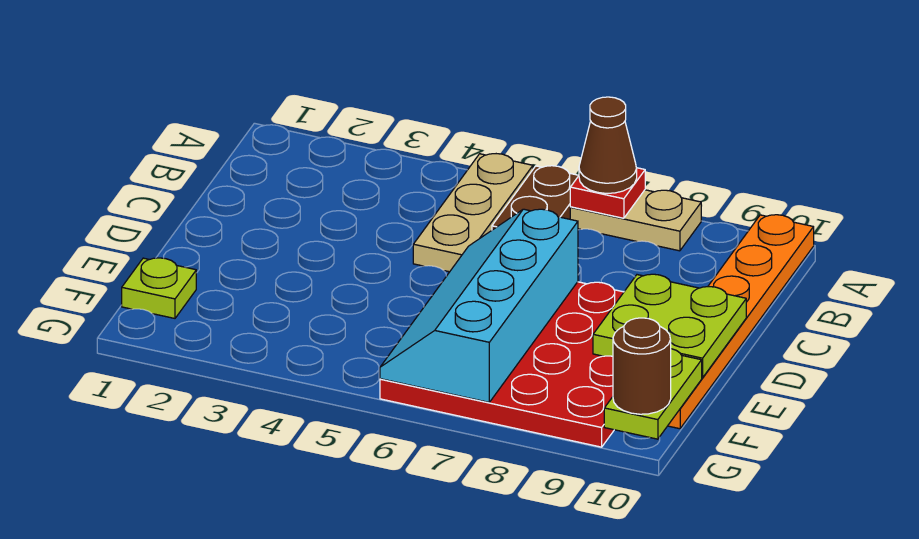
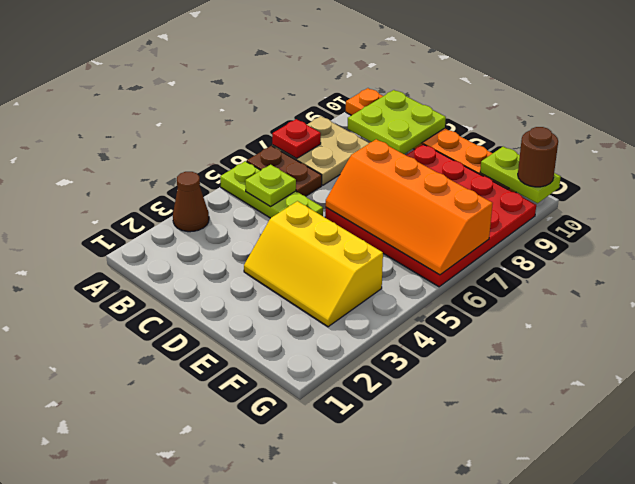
tan 1x3 plate [413,154,533,272] -> lime 1x3 plate [220,161,323,218]
tan 1x2 plate [570,190,701,251] -> tan 2x2 plate [273,116,369,185]
brown 1x1 cone [579,97,637,193] -> brown 1x1 cone moved to [173,172,209,232]
none -> yellow 2x3 slope [244,201,383,327]
cyan 2x4 slope [380,209,578,402] -> orange 2x4 slope [326,139,493,275]
lime 2x2 plate [593,274,746,378] -> lime 2x2 plate moved to [348,90,446,154]
lime 1x1 plate [122,258,196,318] -> lime 1x1 plate moved to [245,165,296,207]

